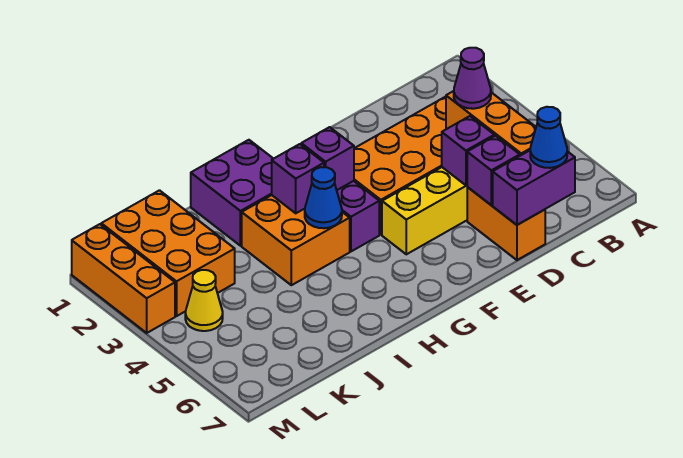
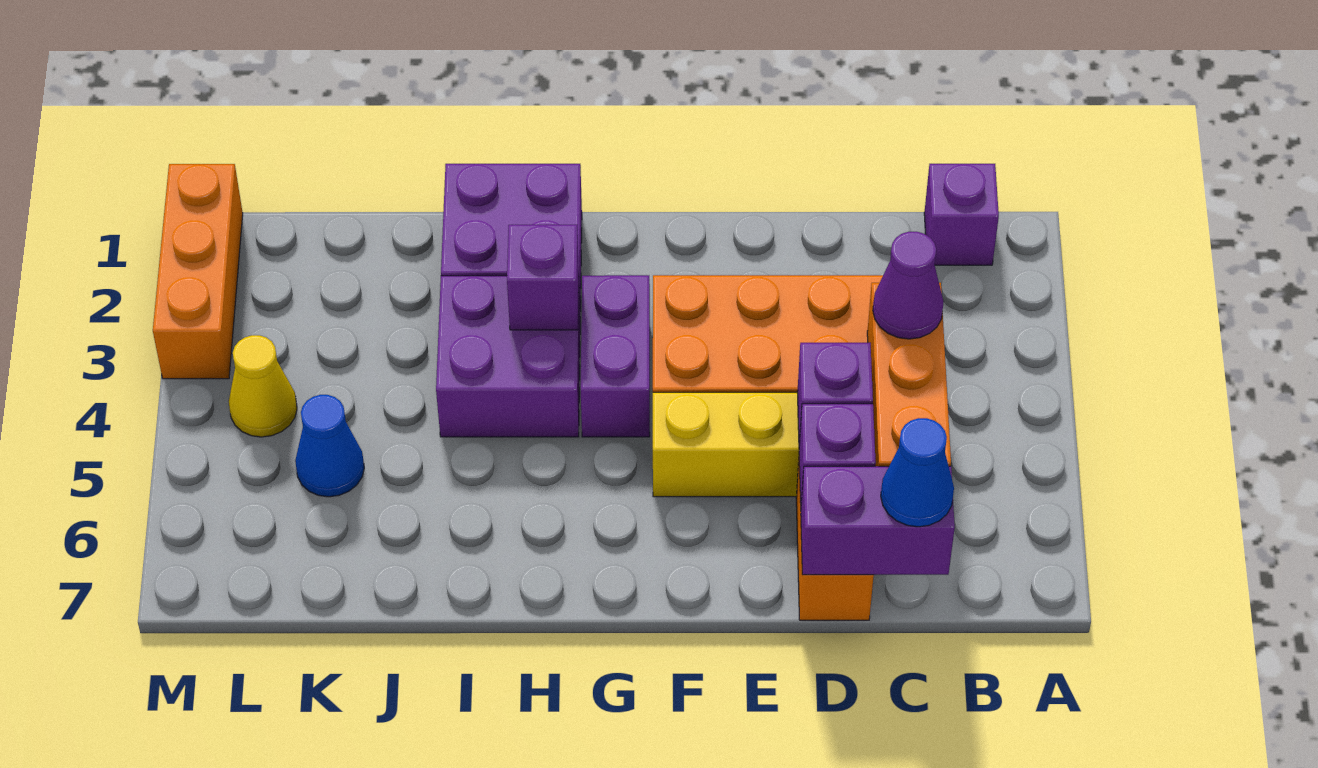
purple 1x1 brick [301,127,354,190] -> purple 1x1 brick moved to [924,164,999,265]
orange 2x2 brick [242,195,350,285] -> purple 2x2 brick [436,276,580,437]
blue 1x1 cone [305,167,342,228] -> blue 1x1 cone moved to [295,395,364,497]
orange 2x3 brick [101,190,235,316] -> none

